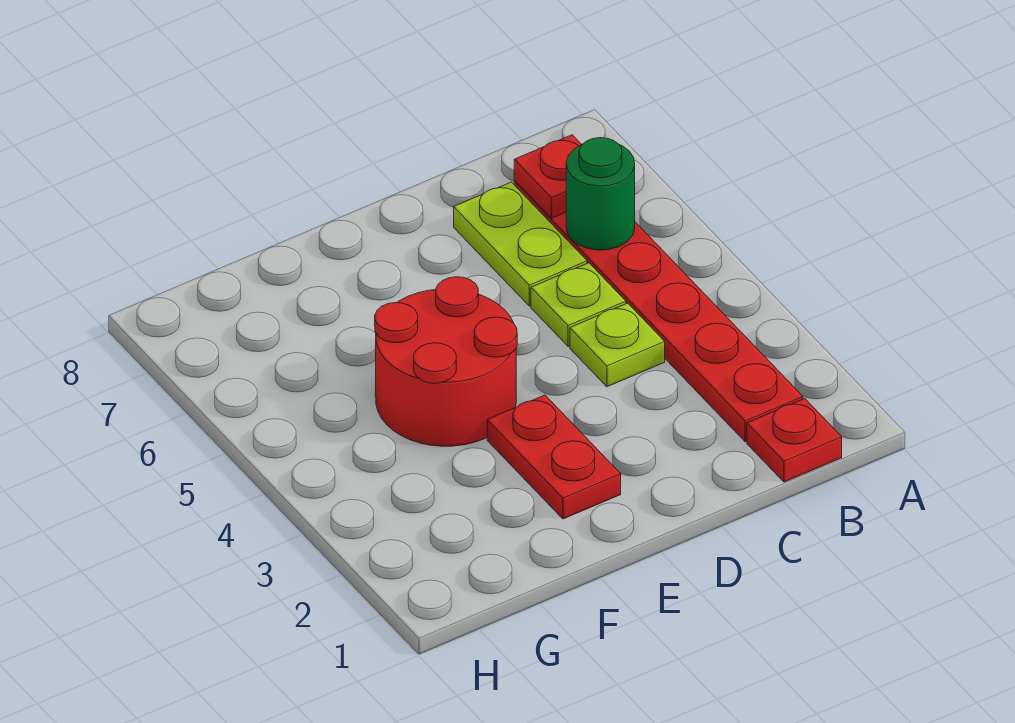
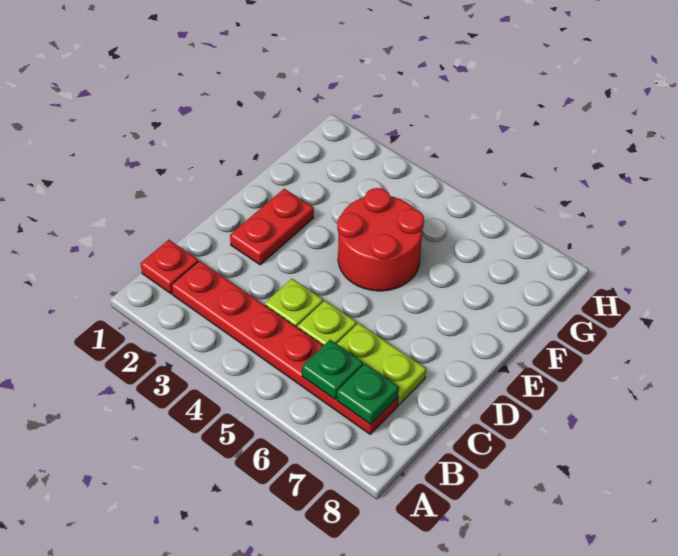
green 1x1 round brick [566,138,635,250] -> green 1x1 plate [302,340,363,399]
red 1x1 plate [514,135,581,218] -> green 1x1 plate [337,364,399,424]
red 1x2 plate [487,395,621,519] -> red 1x2 plate turned to [230,189,314,265]

